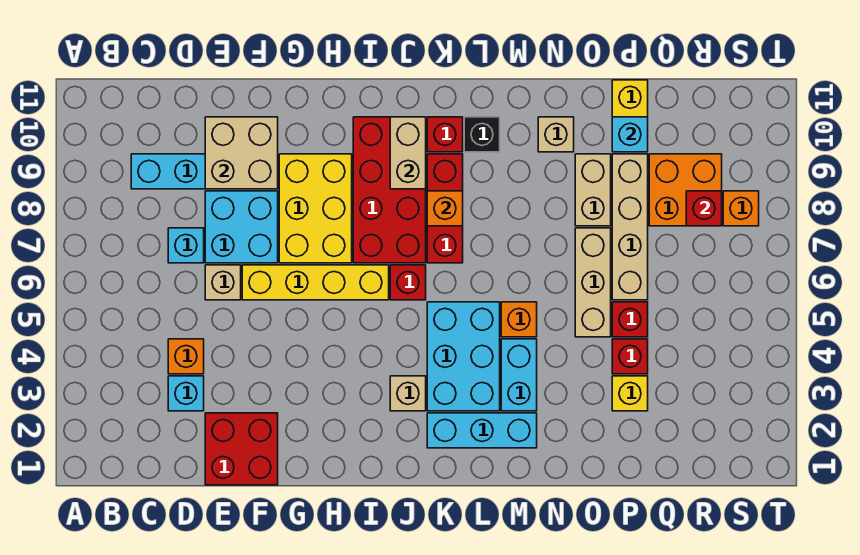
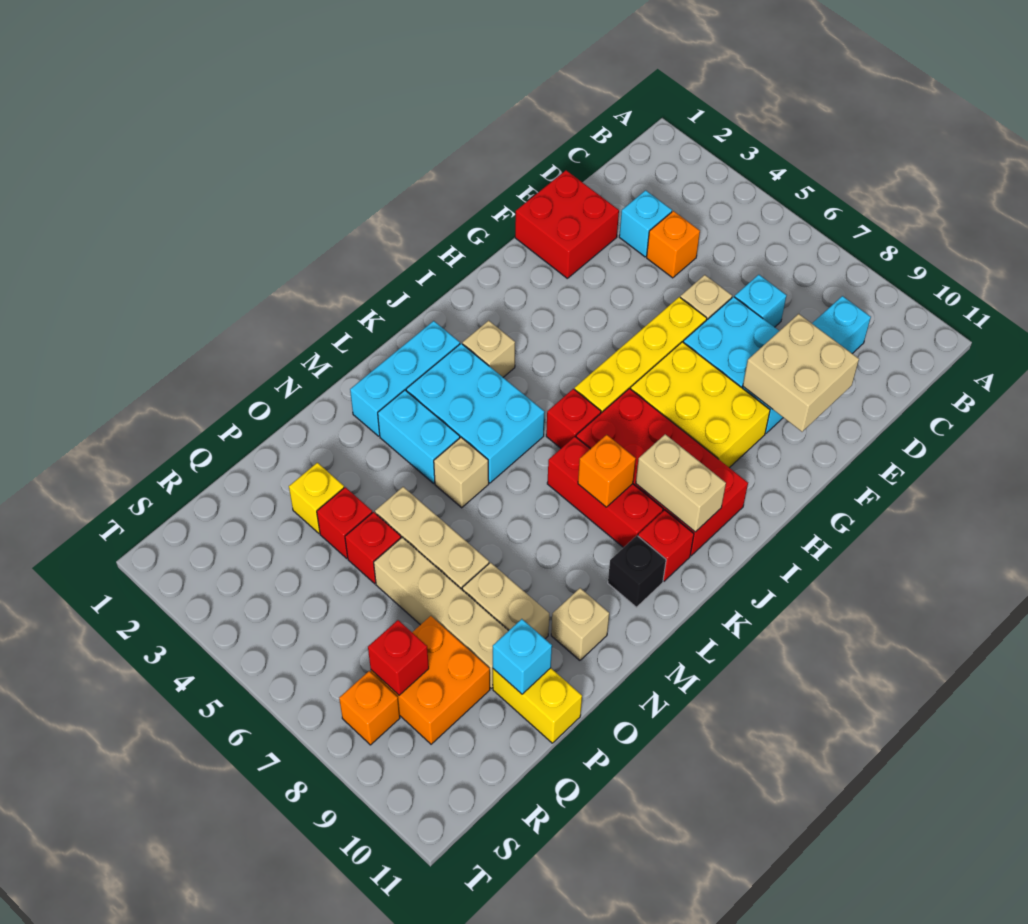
orange 1x1 brick [501,302,537,337] -> tan 1x1 brick [434,437,489,508]

